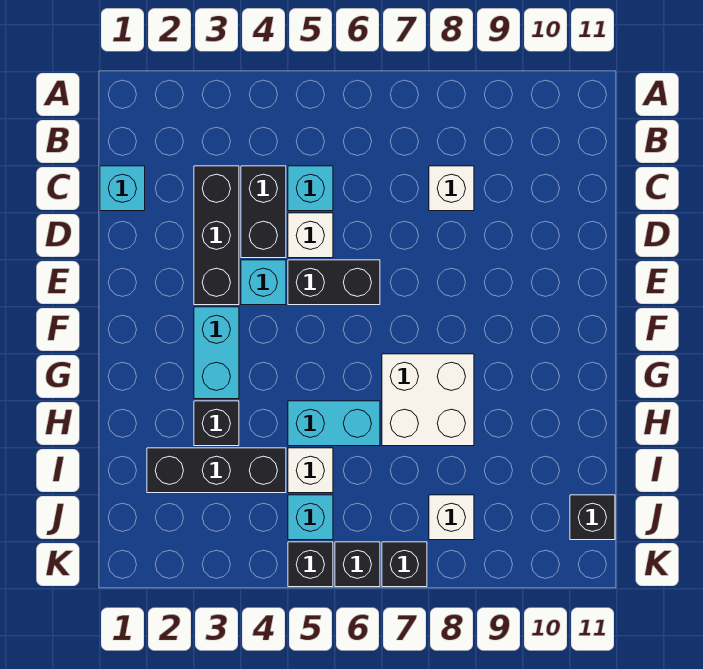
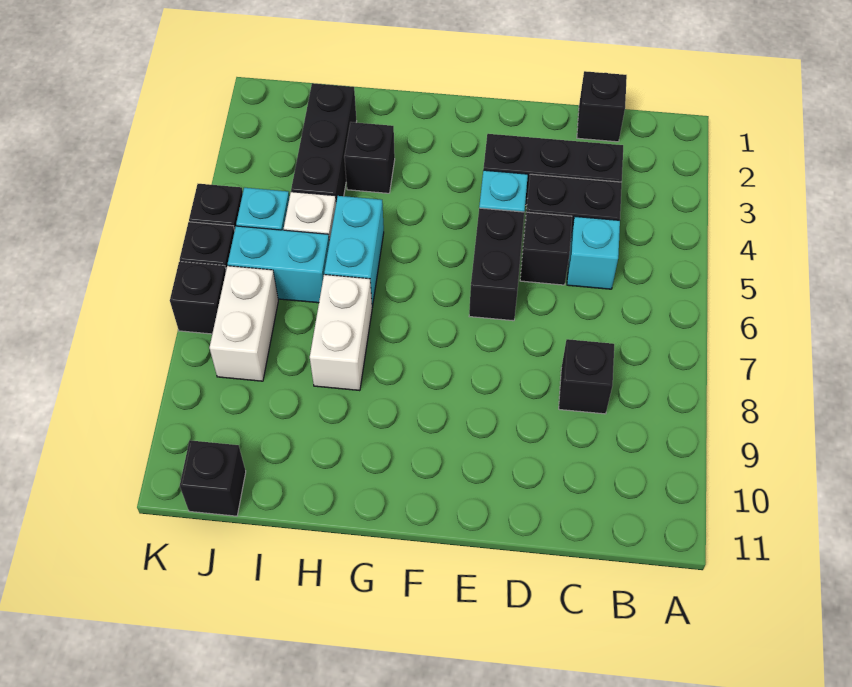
cyan 1x1 brick [100,166,145,211] -> black 1x1 brick [577,71,627,142]
white 1x1 brick [429,166,474,211] -> black 1x1 brick [559,339,614,414]
white 1x1 brick [288,213,333,258] -> black 1x1 brick [520,212,572,285]
cyan 1x2 brick [194,307,239,399] -> cyan 1x2 brick moved to [228,226,329,303]
white 2x2 brick [382,354,474,446] -> white 1x2 brick [310,275,372,391]
white 1x1 brick [429,495,474,540] -> white 1x2 brick [209,266,278,381]

